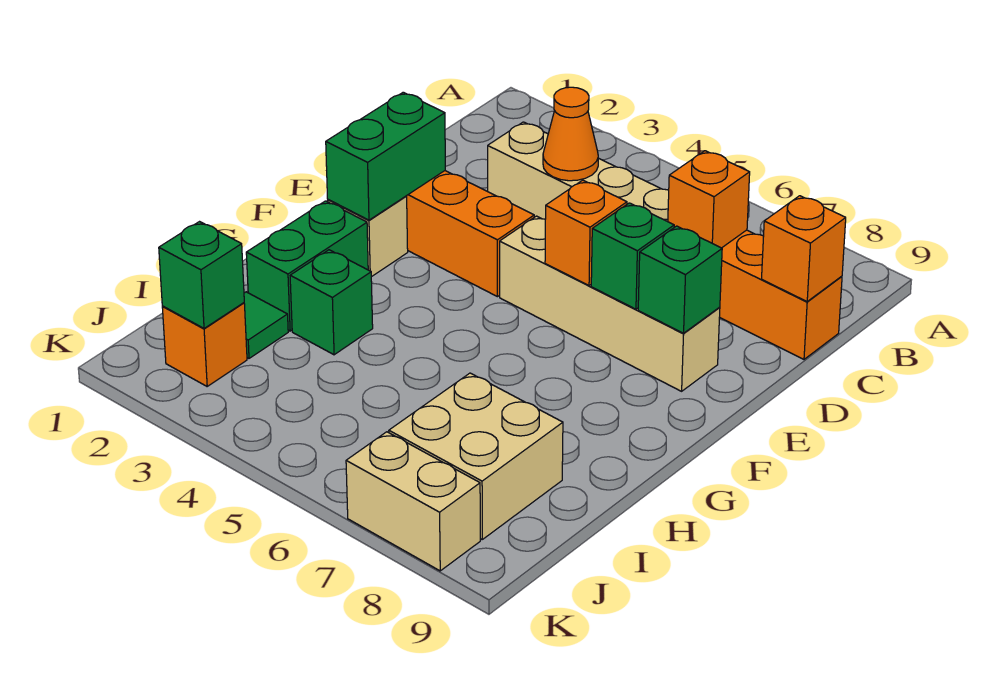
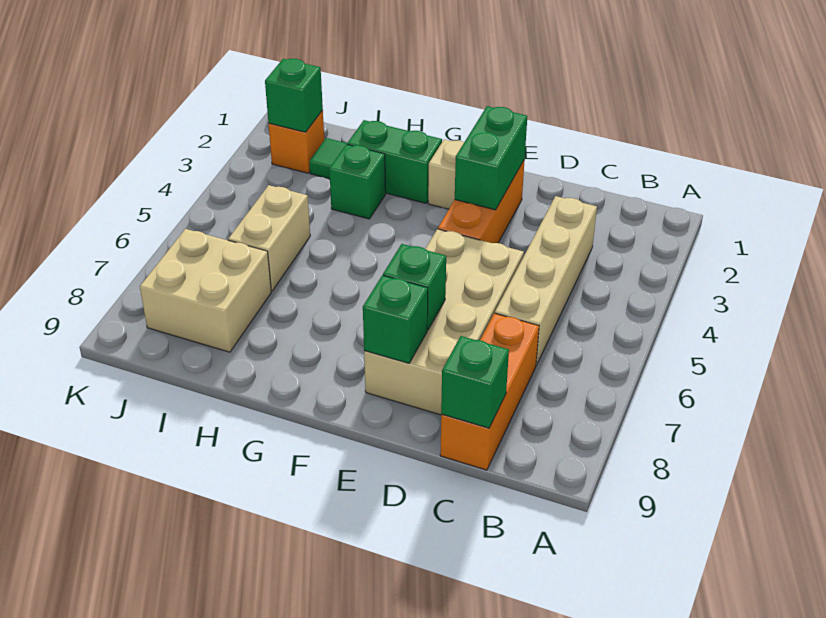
orange 1x1 cone [543,87,598,181] -> none
orange 1x1 brick [668,151,750,248] -> none
orange 1x1 brick [762,196,846,301] -> green 1x1 brick [441,336,509,428]
green 1x2 brick [326,92,445,220] -> green 1x2 brick turned to [455,106,527,210]
tan 1x4 brick [500,216,720,391] -> tan 2x4 brick [364,229,524,415]
orange 1x1 brick [545,180,627,285] -> none
tan 1x2 brick [346,432,480,571] -> tan 1x2 brick moved to [228,185,310,291]

